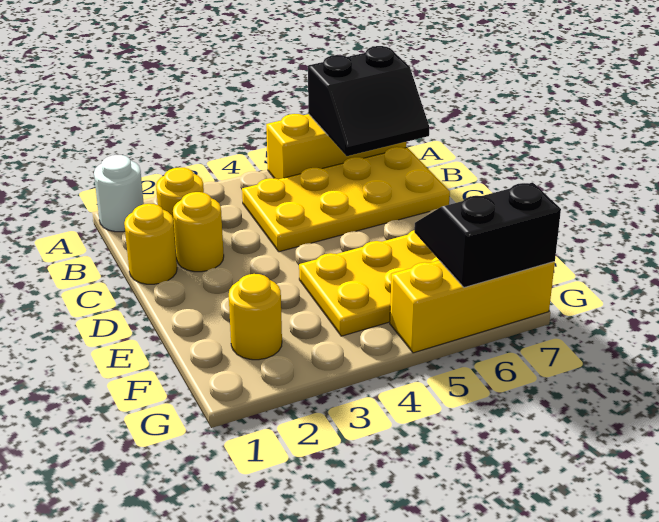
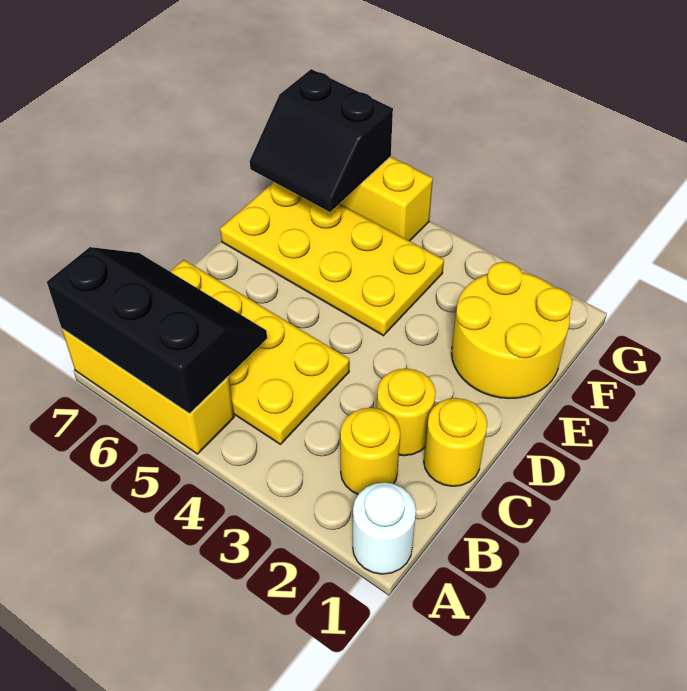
black 2x2 slope [308,46,430,156] -> black 2x3 slope [47,247,267,414]
yellow 1x1 round brick [229,274,282,360] -> yellow 2x2 round brick [451,262,572,399]

